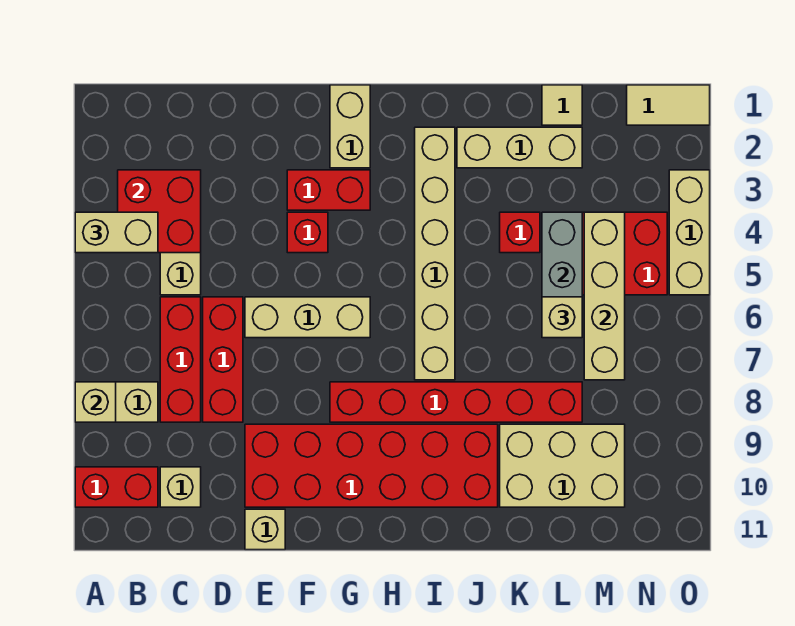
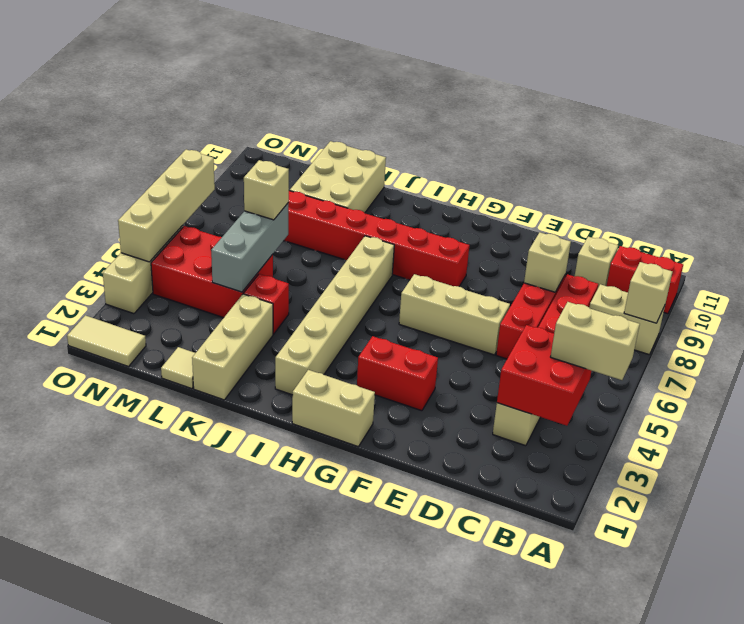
red 2x6 brick [245,424,498,507] -> none
tan 1x1 brick [245,509,285,550] -> tan 1x1 brick moved to [524,232,571,292]
red 1x1 brick [287,212,328,253] -> none
tan 1x2 brick [330,85,370,168] -> tan 1x2 brick turned to [292,370,375,447]
tan 1x3 brick [457,127,582,168] -> tan 1x3 brick turned to [192,294,273,400]
tan 2x3 brick [500,424,625,507] -> tan 2x3 brick turned to [290,141,386,213]
tan 1x4 brick [584,212,625,380] -> tan 1x4 brick moved to [118,150,215,262]

